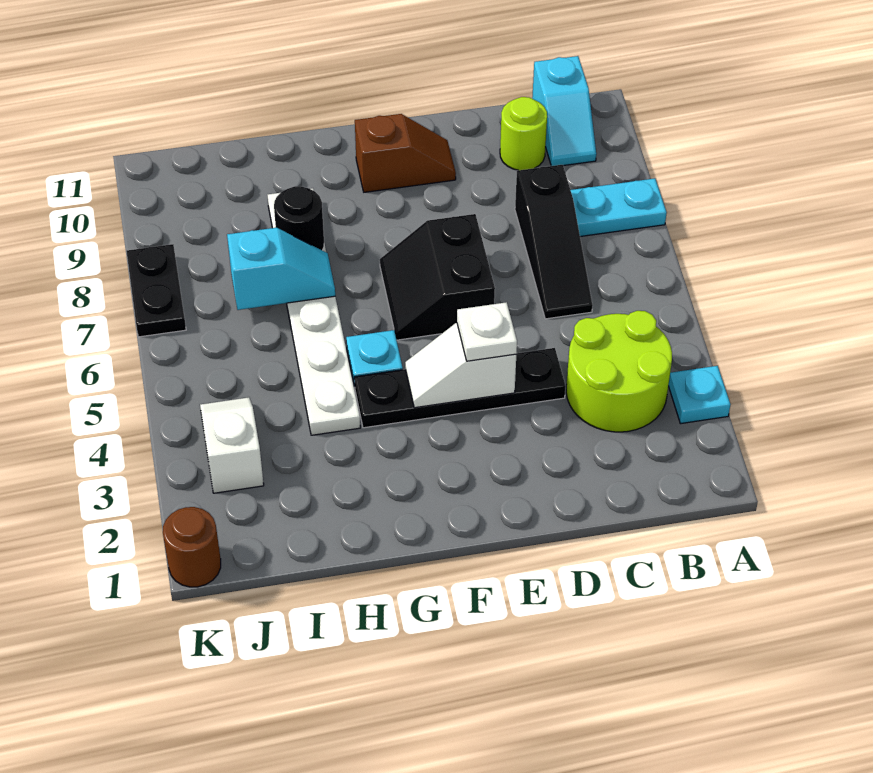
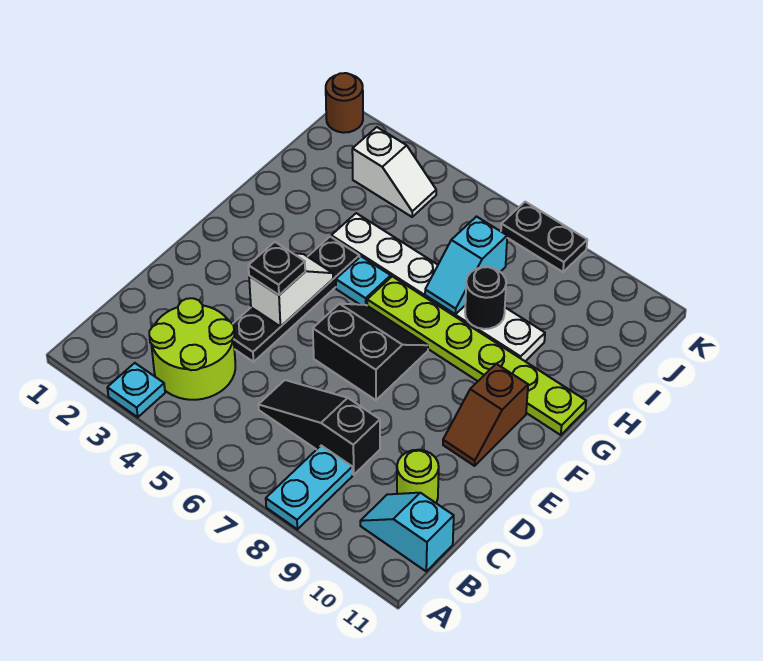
white 1x1 plate [457,302,517,361] -> black 1x1 plate [248,242,305,295]
none -> lime 1x6 plate [367,276,586,435]

